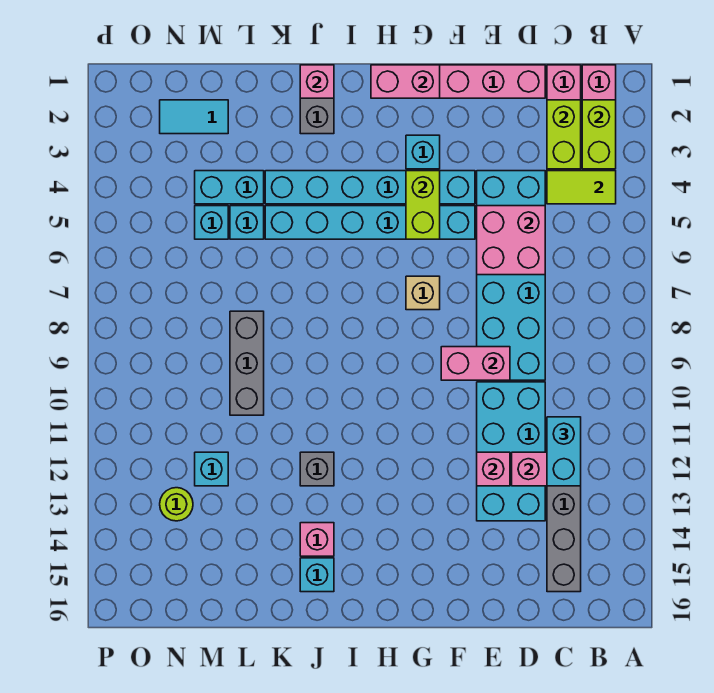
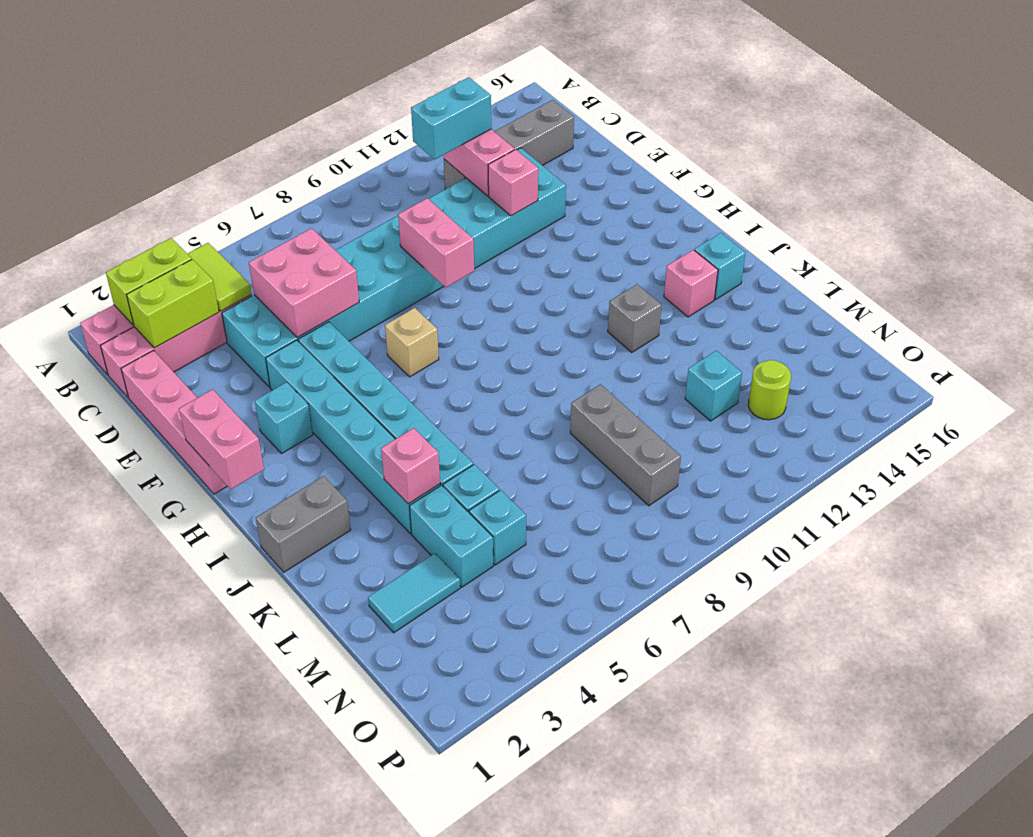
lime 1x2 brick [406,171,440,239] -> none
pink 1x1 brick [300,65,334,98] -> pink 1x1 brick moved to [381,428,440,504]
grey 1x3 brick [230,311,264,415] -> grey 1x3 brick turned to [570,384,681,506]
cyan 1x2 tile [160,100,228,134] -> cyan 1x2 tile turned to [368,554,460,633]

